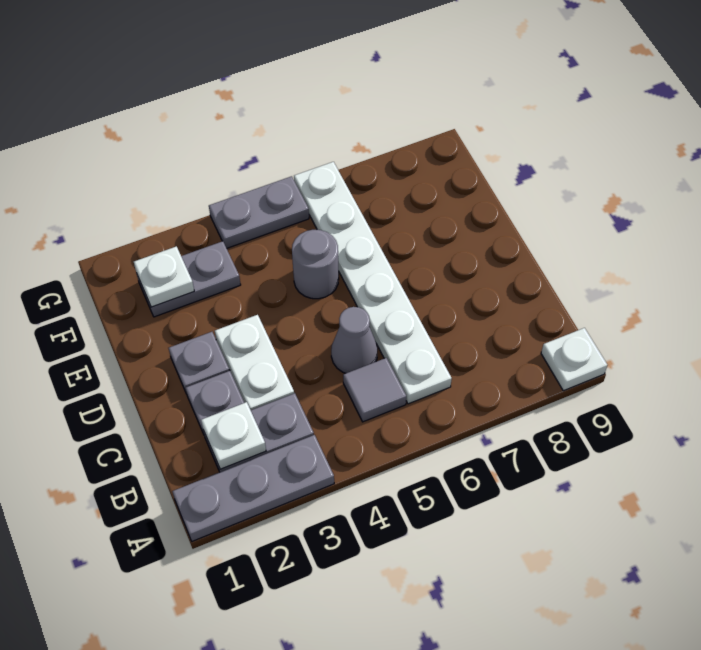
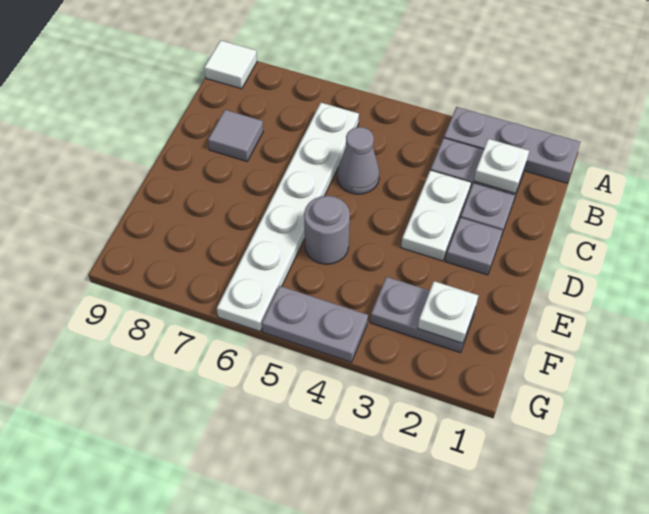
white 1x1 plate [541,328,607,391] -> white 1x1 tile [204,40,257,89]
grey 1x1 tile [343,358,406,422] -> grey 1x1 tile moved to [208,110,263,161]

